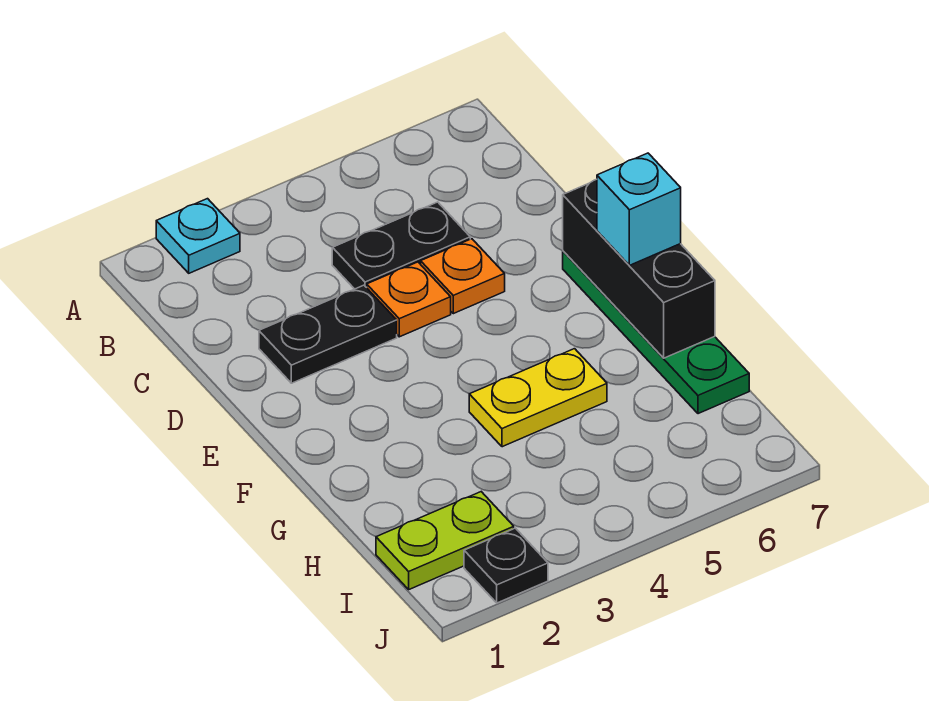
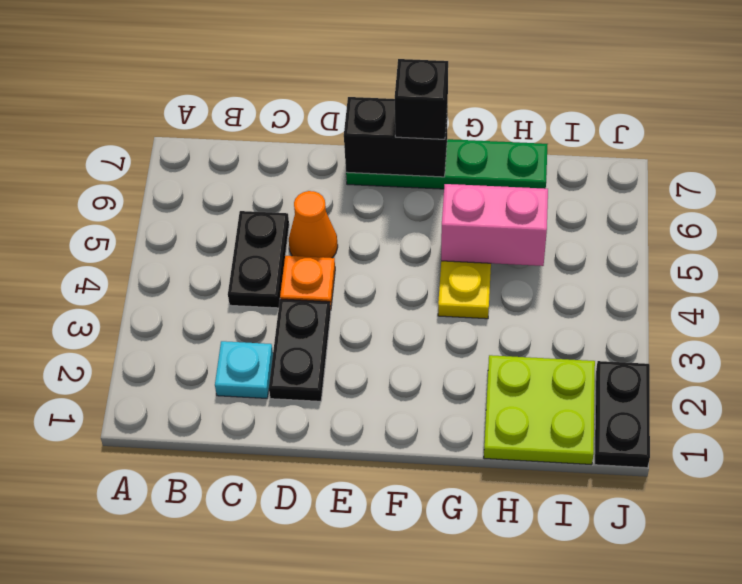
cyan 1x1 plate [156,199,240,273] -> cyan 1x1 plate moved to [215,341,273,398]
orange 1x1 plate [421,239,505,314] -> orange 1x1 cone [289,191,338,258]
black 1x3 brick [563,179,715,358] -> black 1x2 brick [344,97,448,177]
cyan 1x1 brick [597,153,681,265] -> black 1x1 brick [395,59,448,139]
none -> pink 1x2 brick [441,184,548,266]
lime 1x2 plate [376,492,514,589] -> lime 2x2 plate [484,355,595,465]
black 1x1 plate [464,528,548,603] -> black 1x2 plate [595,361,650,468]

